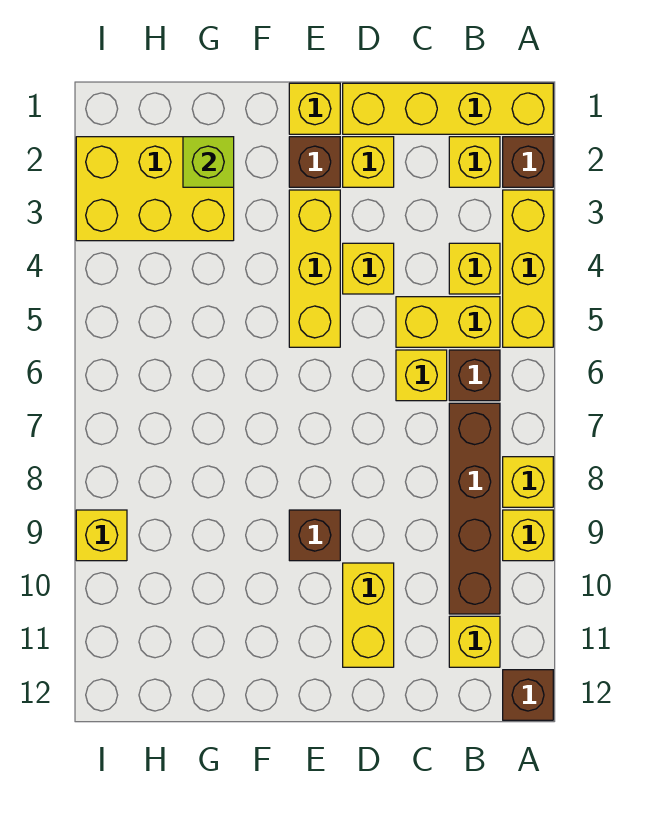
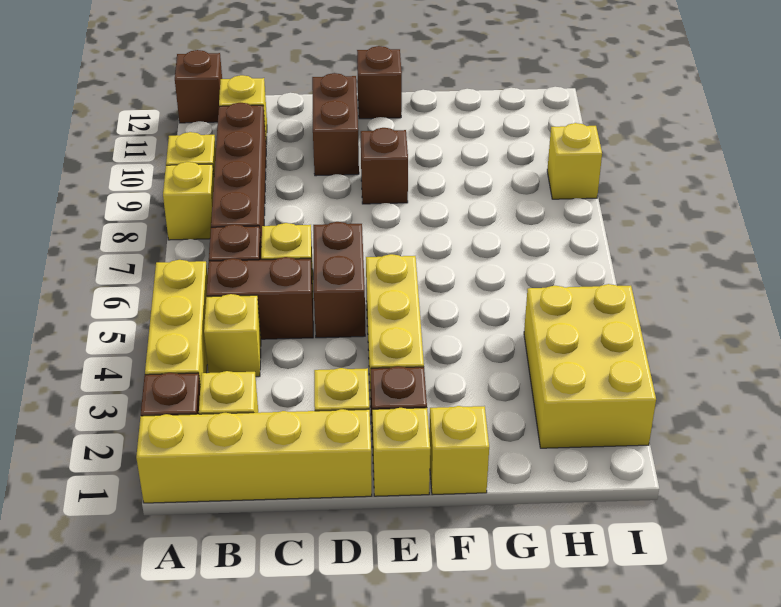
yellow 1x2 brick [396,297,500,347] -> brown 1x2 brick [206,257,313,339]
yellow 1x1 brick [343,243,394,294] -> yellow 1x1 brick moved to [429,406,489,495]
none -> brown 1x2 brick [313,222,365,338]
yellow 1x2 brick [343,563,394,667] -> brown 1x2 brick [312,73,359,176]
none -> brown 1x1 brick [357,46,402,119]
yellow 2x3 brick [76,137,234,241] -> yellow 2x3 brick turned to [524,284,656,448]
lime 1x1 brick [183,137,234,187] -> none

